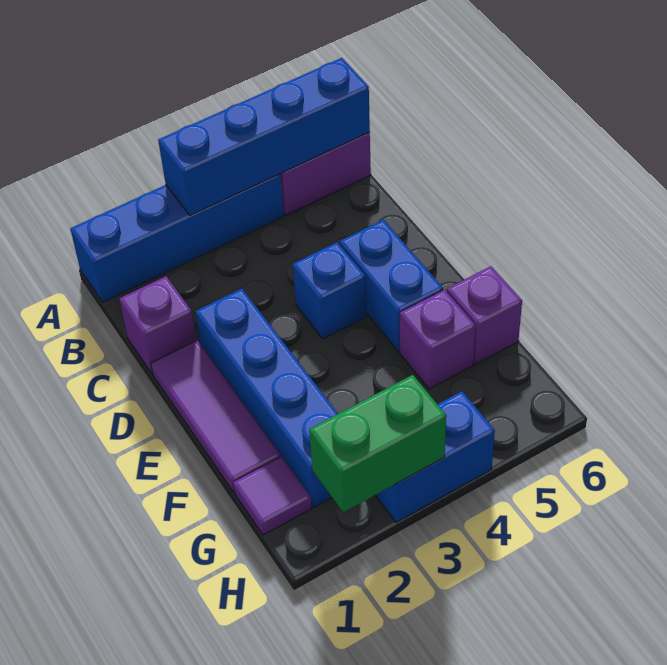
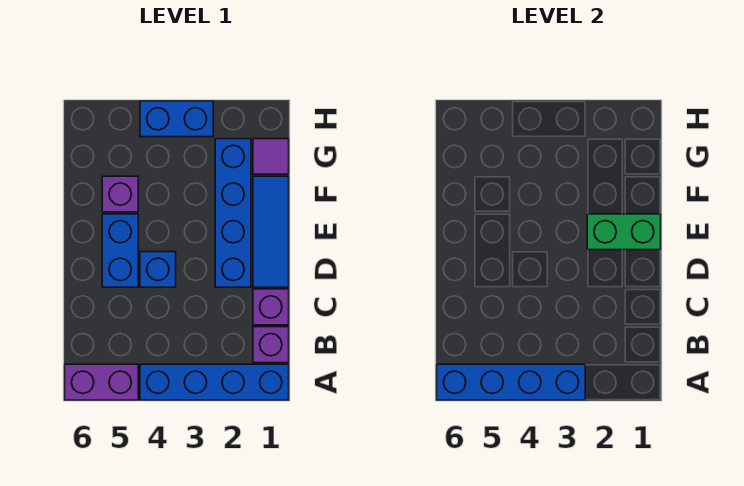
purple 1x3 tile [151,340,280,492] -> blue 1x3 tile [253,176,289,287]
purple 1x1 brick [447,266,522,364] -> purple 1x1 brick moved to [253,327,289,363]
green 1x2 brick [309,375,446,512] -> green 1x2 brick moved to [587,214,661,250]

